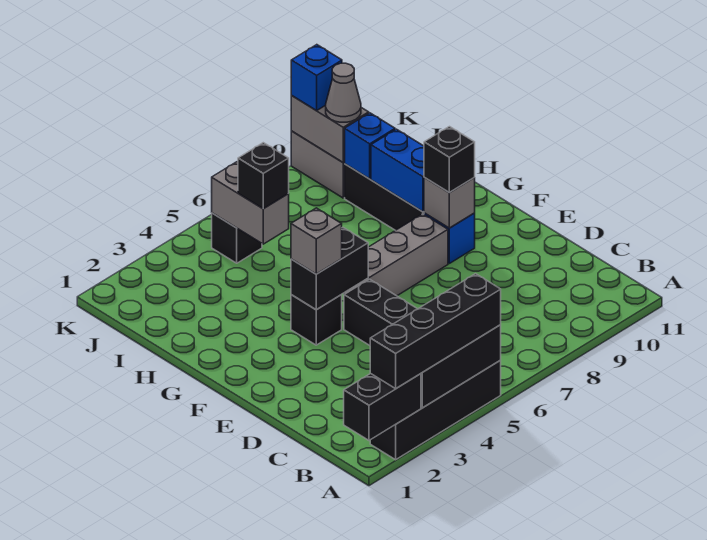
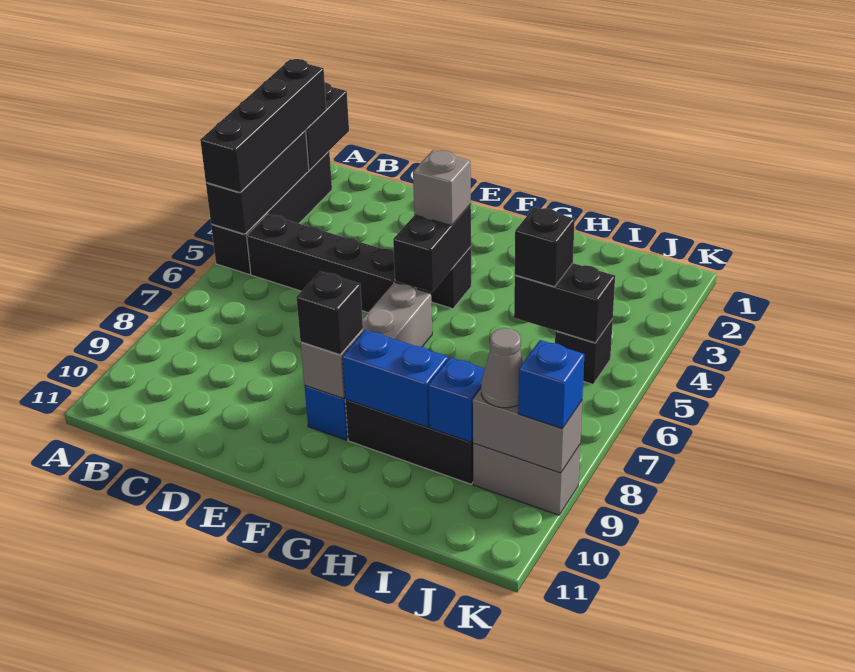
grey 1x2 brick [212,162,289,244] -> black 1x2 brick [514,263,615,343]

